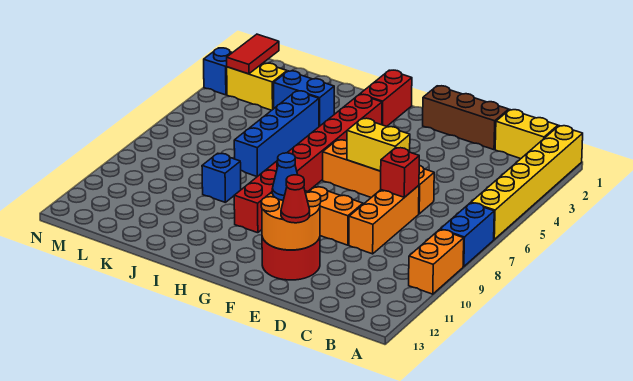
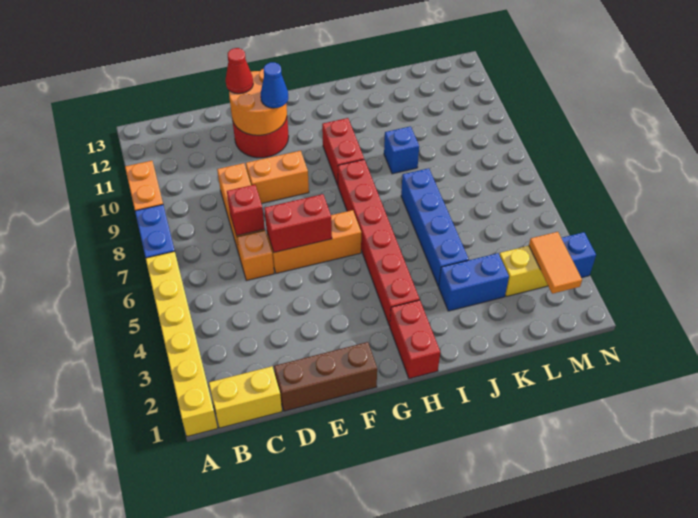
yellow 1x2 brick [347,118,410,171] -> red 1x2 brick [264,194,332,252]
red 1x2 tile [227,34,279,74] -> orange 1x2 tile [529,232,582,294]

